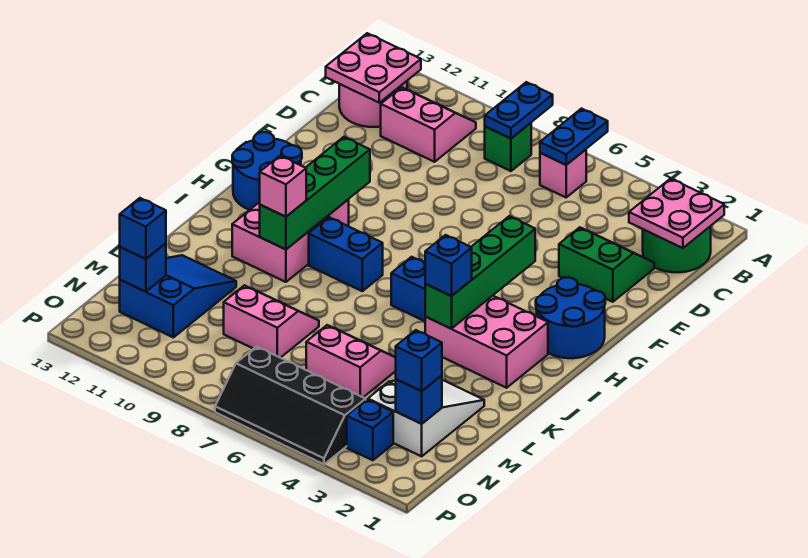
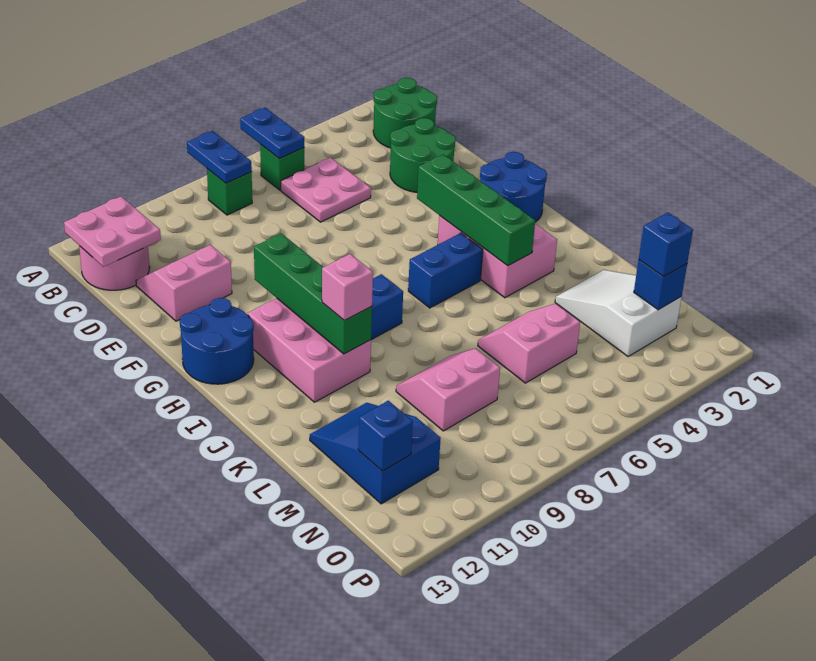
pink 2x2 plate [629,179,724,248] -> pink 2x2 plate moved to [281,158,371,222]
pink 1x1 brick [540,150,586,197] -> green 1x1 brick [260,144,304,190]
pink 2x2 slope [381,87,476,162] -> pink 2x2 slope moved to [136,245,232,321]
green 2x2 slope [559,227,654,302] -> green 2x2 round brick [390,118,456,192]
pink 2x3 brick [425,296,548,388] -> pink 2x3 brick turned to [438,216,557,298]
blue 1x1 brick [425,235,472,296] -> none
blue 1x1 brick [120,198,166,259] -> none
blue 1x1 brick [347,400,393,460] -> none
black 2x4 slope [215,347,366,464] -> none

